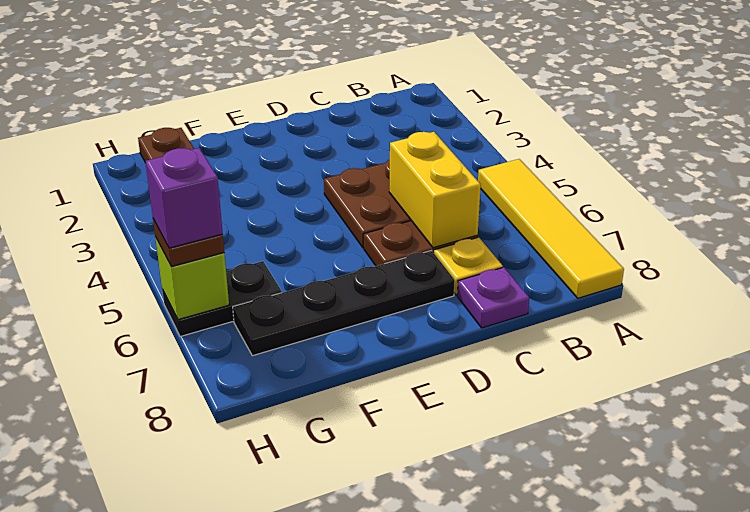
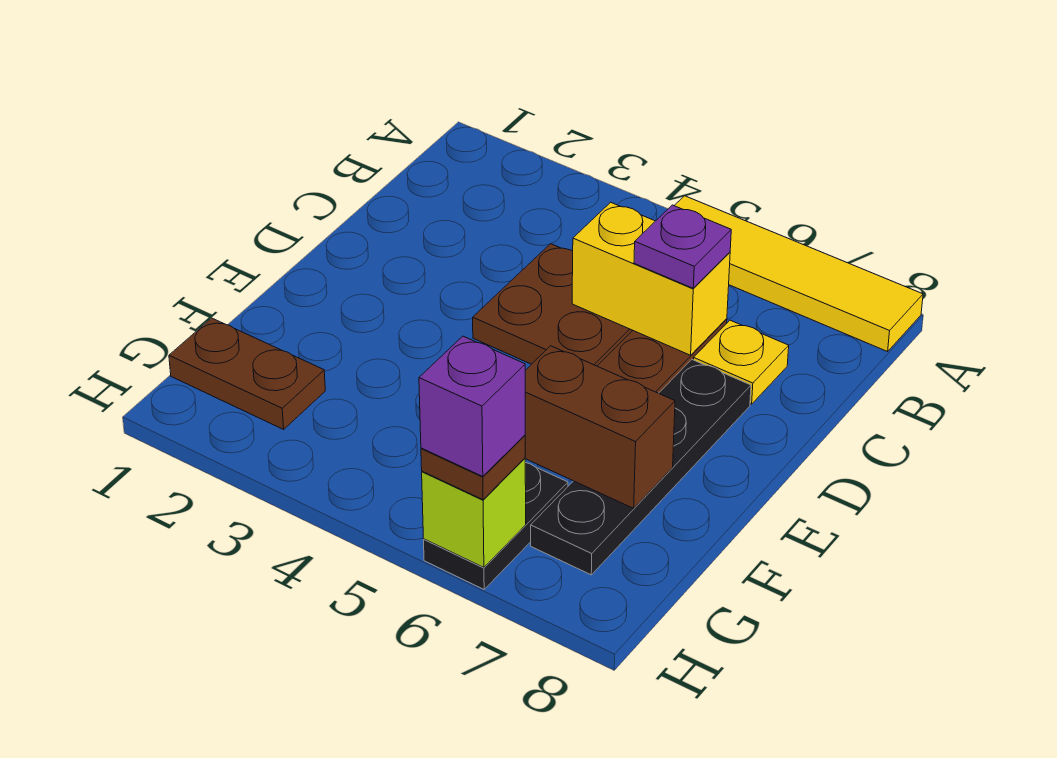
purple 1x1 plate [457,267,529,328] -> purple 1x1 plate moved to [634,205,731,288]
none -> brown 1x2 brick [525,346,675,508]

